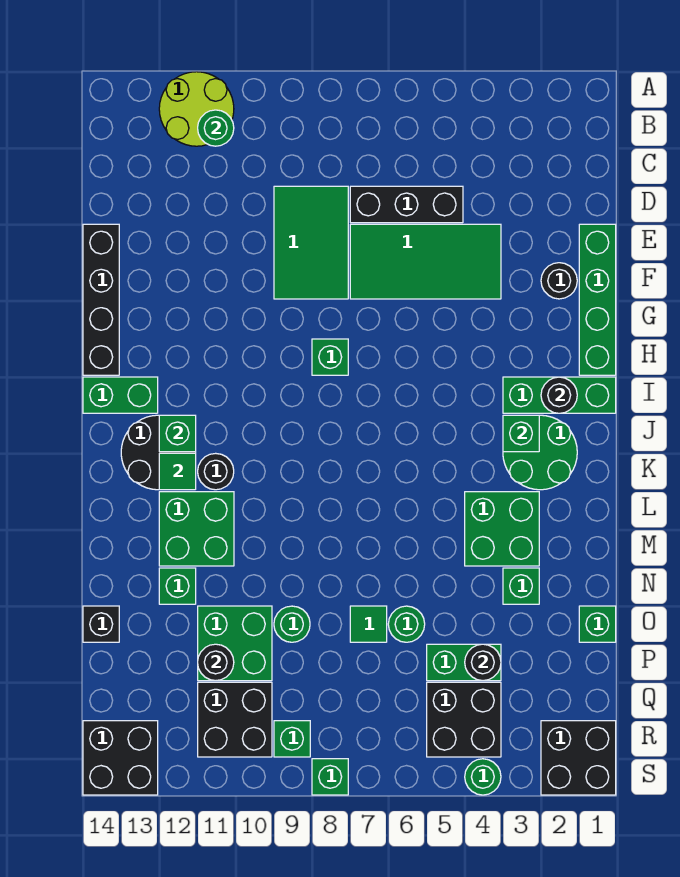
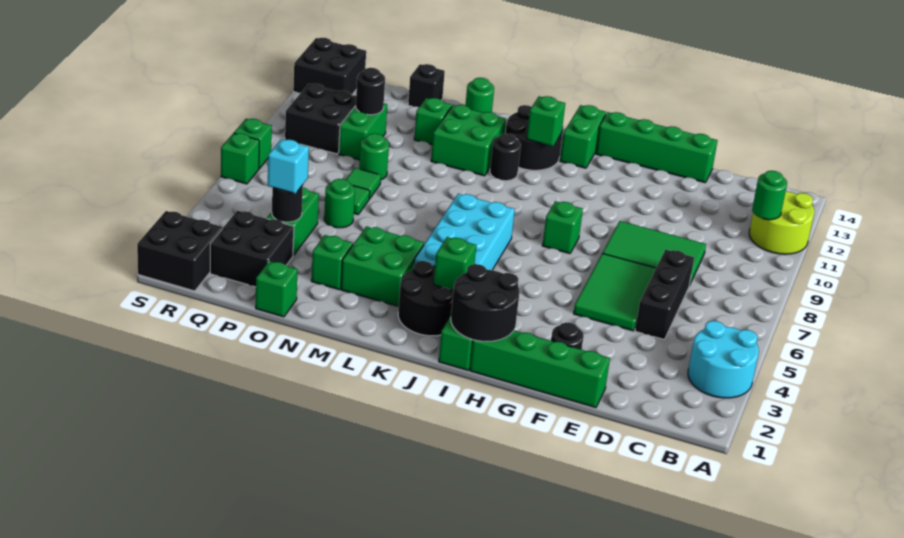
none -> cyan 2x2 round brick [688,321,759,398]
green 2x4 tile [350,224,501,299] -> green 2x3 tile [574,253,656,331]
black 1x4 brick [83,224,119,375] -> green 1x4 brick [596,112,718,183]
black 1x1 round brick [541,377,577,413] -> black 2x2 round brick [451,264,520,342]
green 2x2 round brick [503,415,577,490] -> black 2x2 round brick [398,261,453,336]
none -> cyan 2x4 brick [414,194,515,270]
green 1x1 tile [159,453,196,490] -> green 1x1 tile moved to [346,168,381,199]
green 2x2 brick [198,606,272,681] -> green 1x2 brick [339,104,387,160]
none -> cyan 1x1 brick [268,139,309,194]
black 2x2 brick [427,682,501,757] -> black 2x2 brick moved to [210,211,294,287]
green 1x1 brick [274,721,310,757] -> green 1x1 brick moved to [221,133,259,184]
green 1x1 round brick [465,759,501,795] -> green 1x1 round brick moved to [465,78,494,113]

